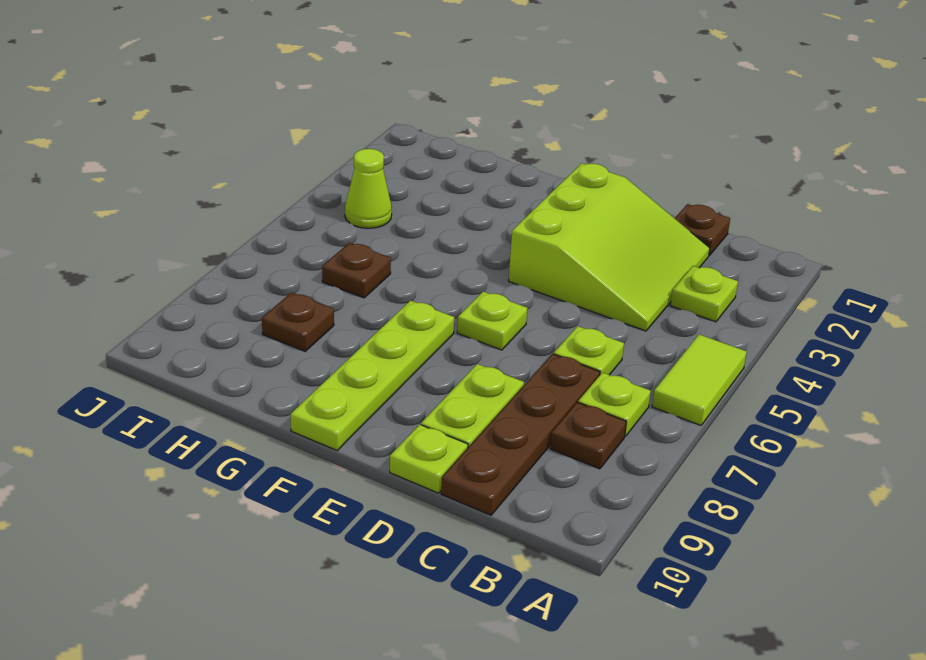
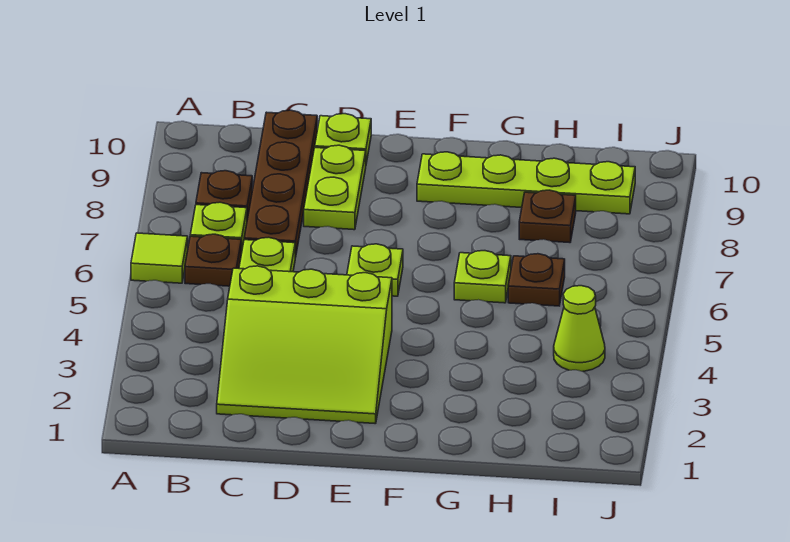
lime 1x2 tile [652,335,747,425] -> lime 1x1 tile [131,233,188,283]
lime 1x1 plate [670,266,738,322] -> lime 1x1 plate moved to [454,251,511,303]
brown 1x1 plate [675,204,730,255] -> brown 1x1 plate moved to [185,234,241,286]
lime 3x3 slope [509,163,710,331] -> lime 3x3 slope turned to [217,266,392,424]
lime 1x4 plate [291,301,454,450] -> lime 1x4 plate turned to [417,152,635,214]

